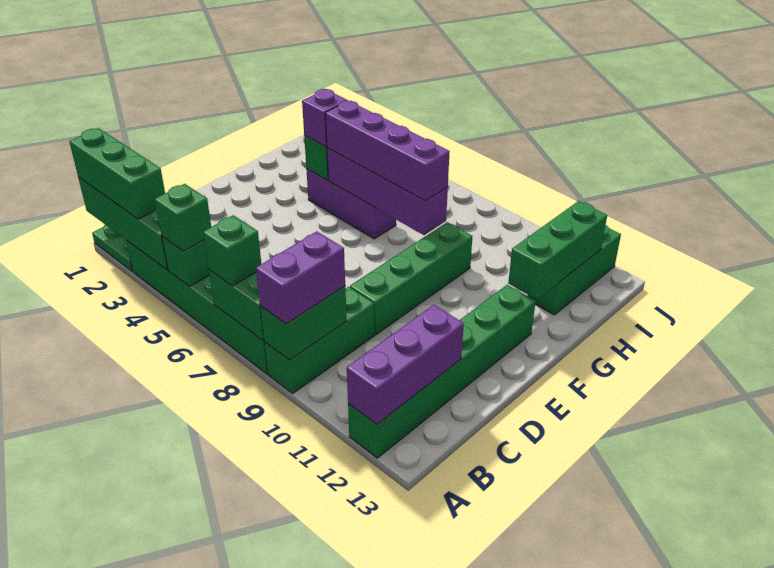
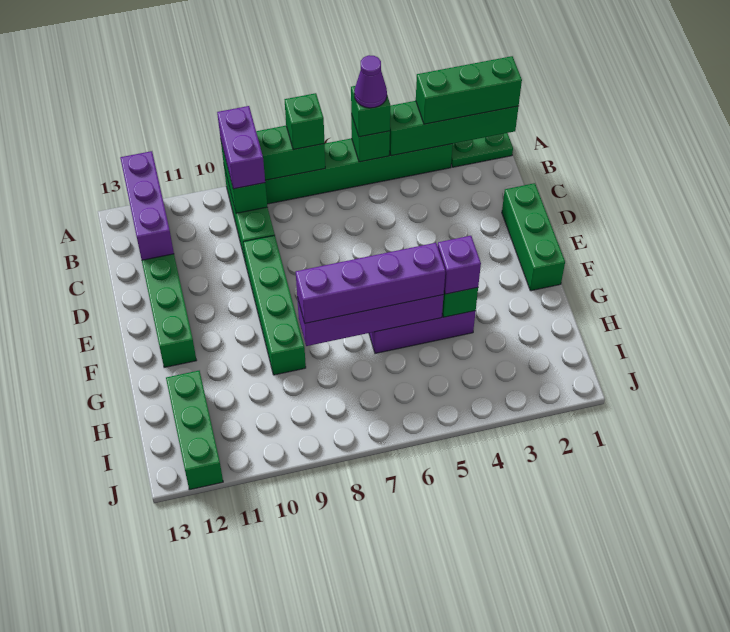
none -> purple 1x1 cone [354,55,387,108]
green 1x3 brick [508,201,607,299] -> green 1x3 brick moved to [502,183,565,291]

